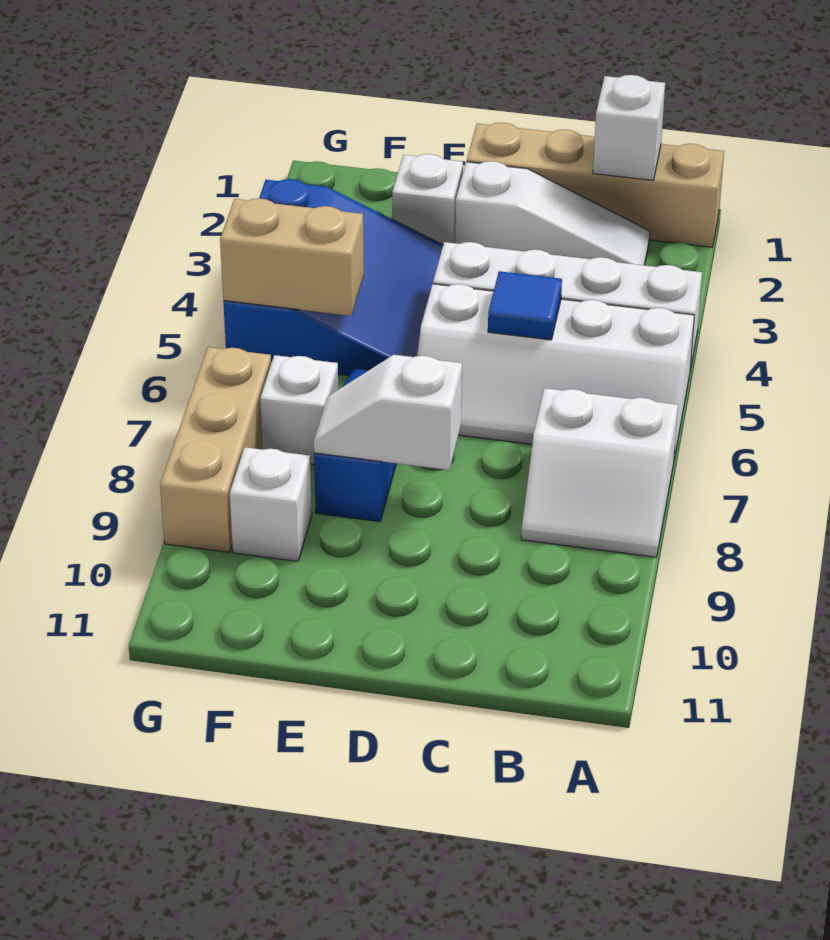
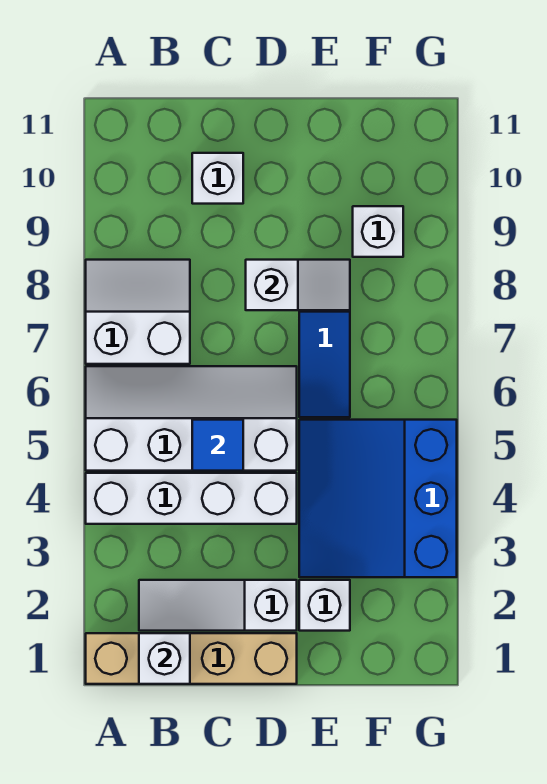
tan 1x2 brick [220,198,364,316] -> none
white 1x1 brick [260,355,338,464] -> white 1x1 brick moved to [192,153,243,204]
tan 1x3 brick [160,347,271,552] -> none

